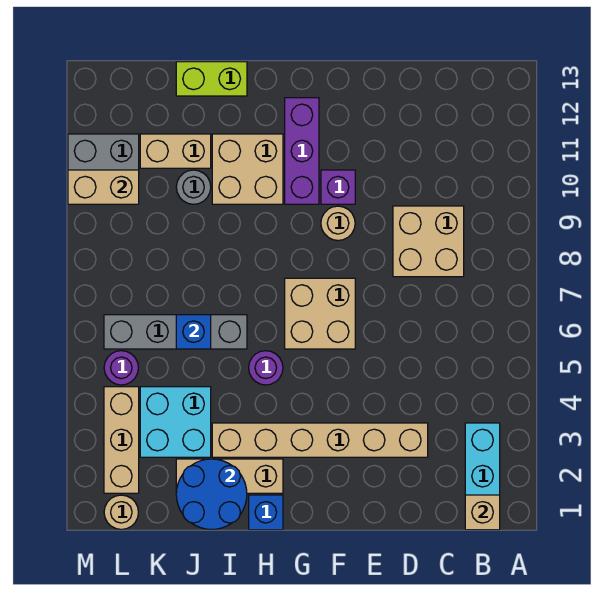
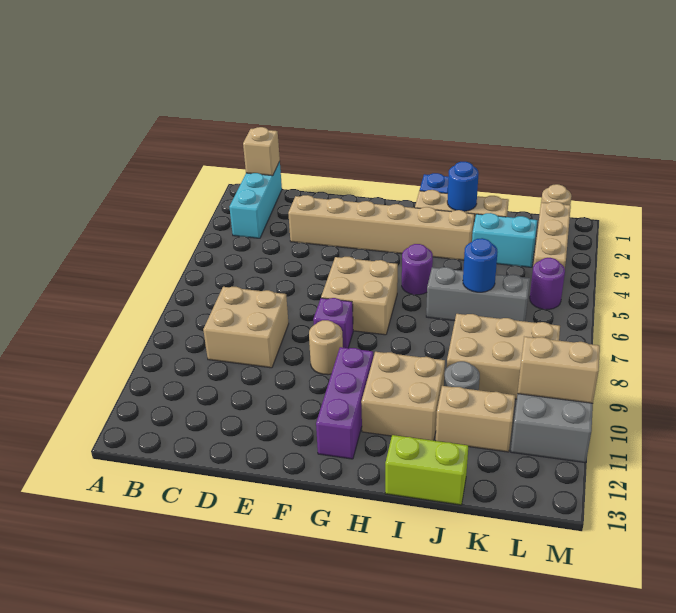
purple 1x1 brick [321,170,355,204] -> purple 1x1 brick moved to [313,298,353,348]
blue 2x2 round brick [176,459,247,530] -> blue 1x1 round brick [447,162,479,211]
grey 1x4 brick [104,315,247,349] -> grey 1x3 brick [426,267,530,321]
cyan 2x2 brick [140,387,211,457] -> cyan 1x2 brick [472,213,537,267]
blue 1x1 brick [176,315,211,349] -> blue 1x1 round brick [463,238,497,292]
none -> tan 2x3 brick [447,314,560,399]

